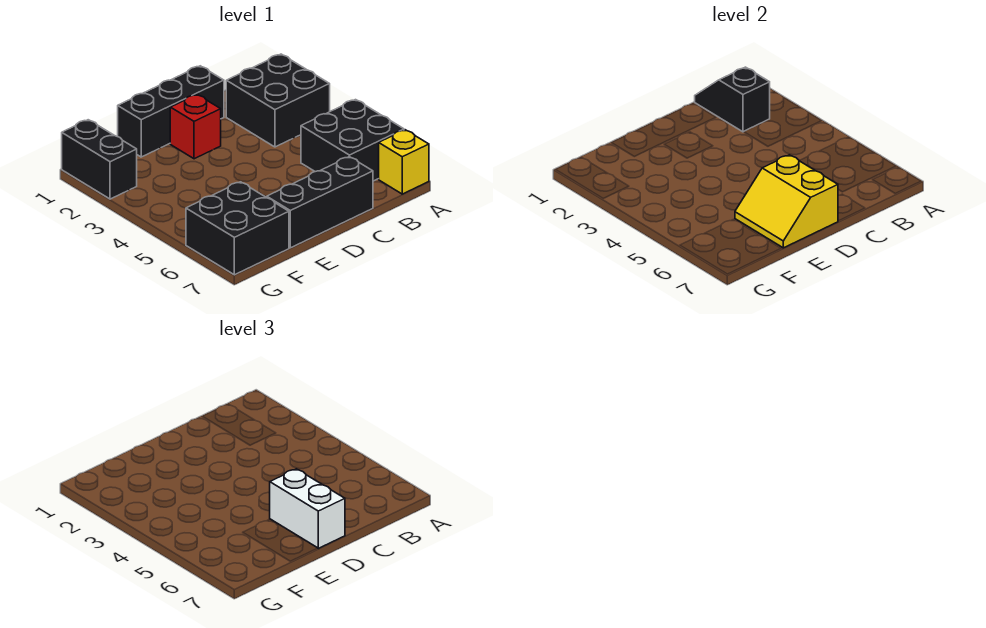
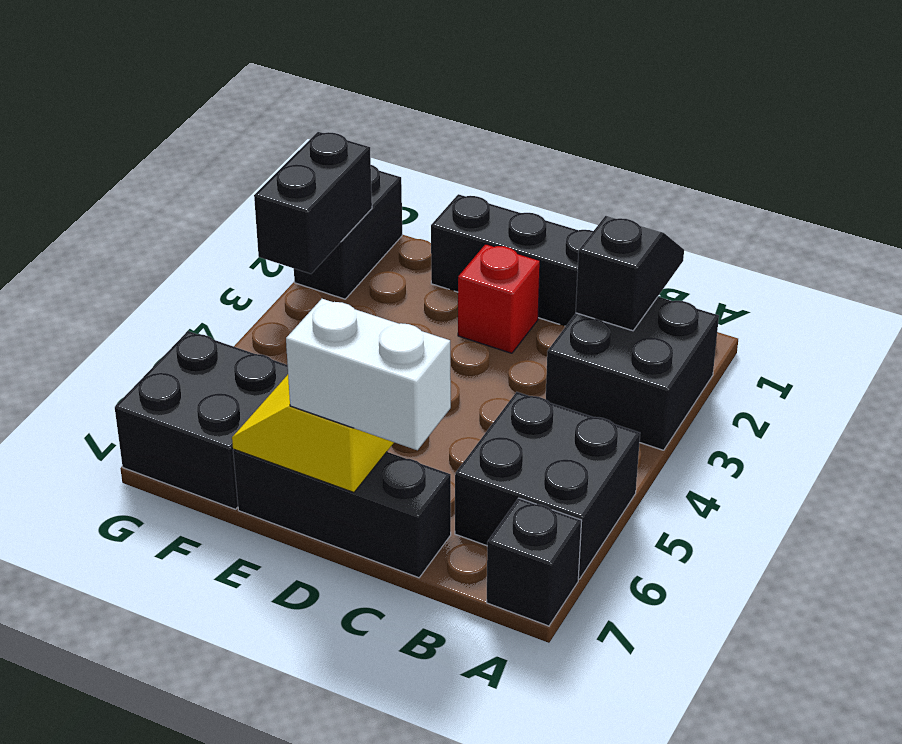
yellow 1x1 brick [379,130,429,194] -> black 1x1 brick [487,498,582,626]
white 1x2 brick [270,469,345,548] -> white 1x2 brick turned to [286,298,451,450]
none -> black 1x2 brick [254,132,372,274]

